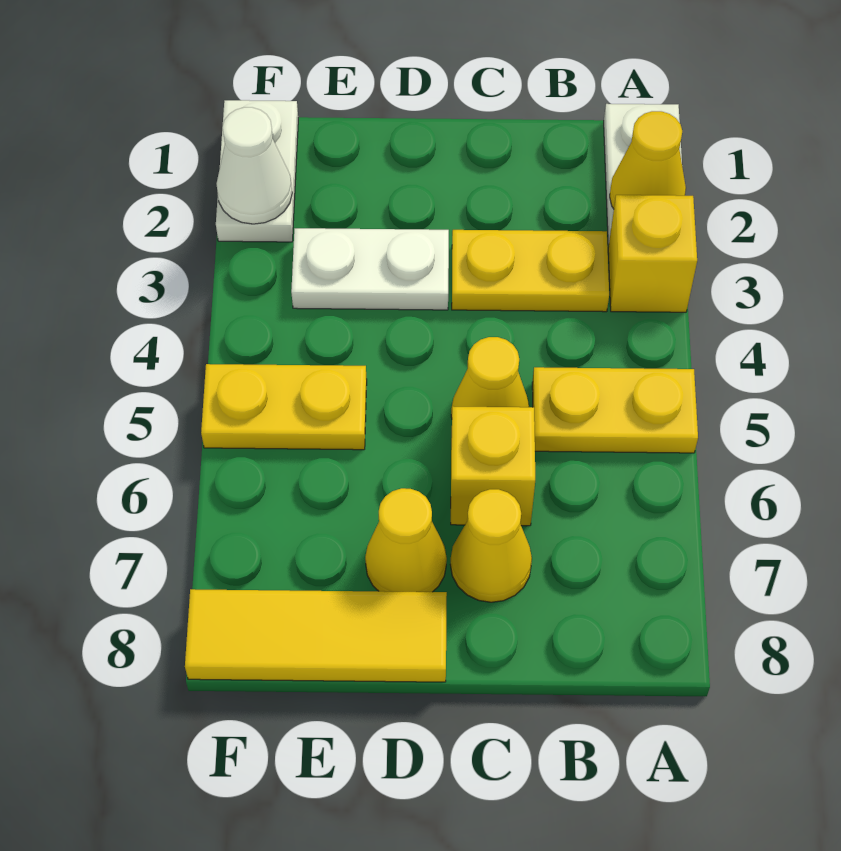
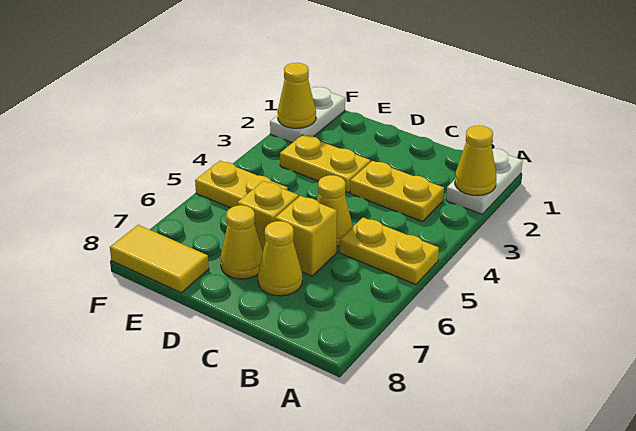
yellow 1x1 brick [608,195,697,312] -> yellow 1x1 brick moved to [237,181,299,251]
white 1x2 plate [291,228,449,310] -> yellow 1x2 plate [280,135,370,193]
yellow 1x3 tile [185,589,447,682] -> yellow 1x2 tile [110,225,209,293]
white 1x1 cone [216,107,292,224] -> yellow 1x1 cone [277,63,316,128]

